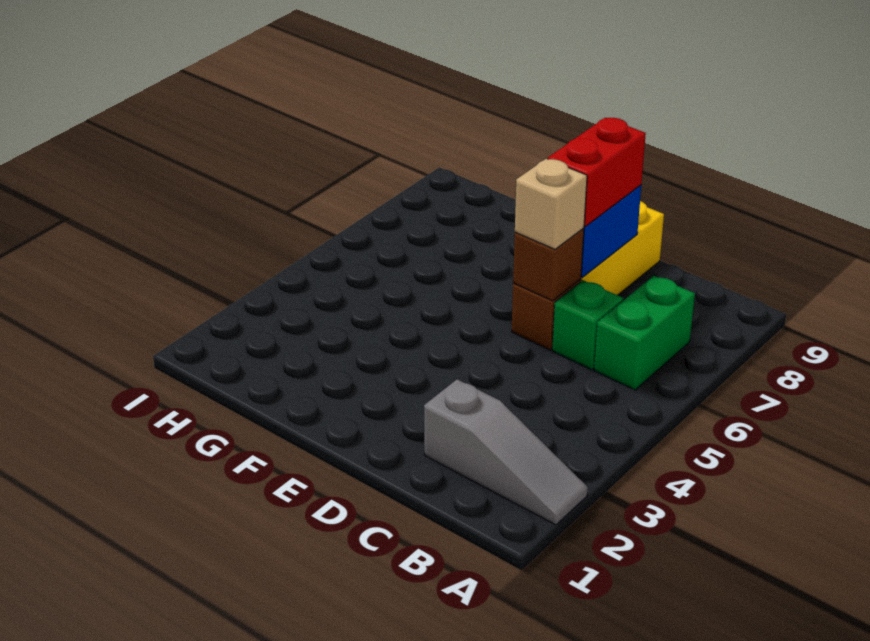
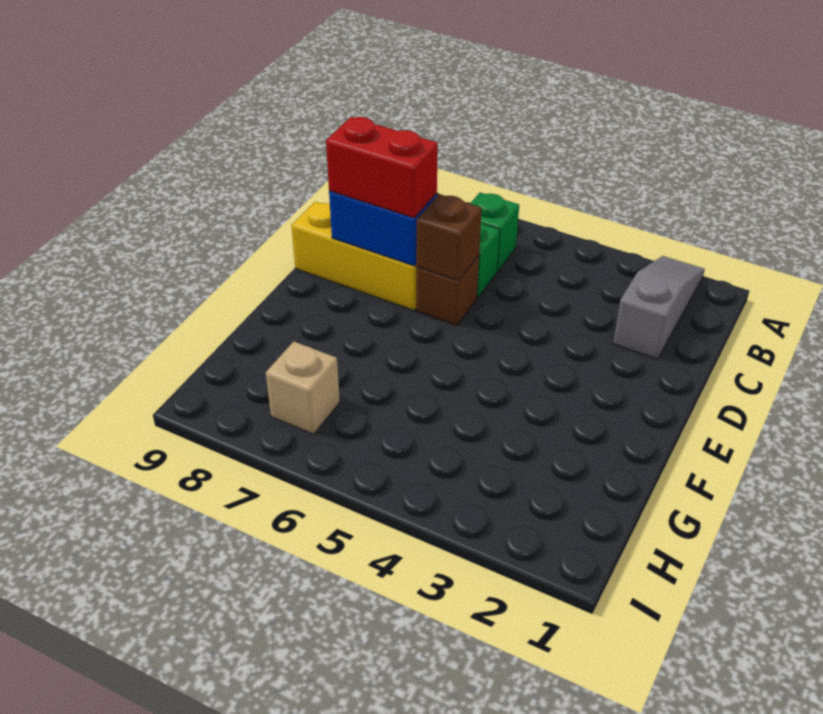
green 1x2 brick [594,276,695,390] -> green 1x1 brick [470,193,519,272]
tan 1x1 brick [515,159,587,249] -> tan 1x1 brick moved to [266,341,340,434]

